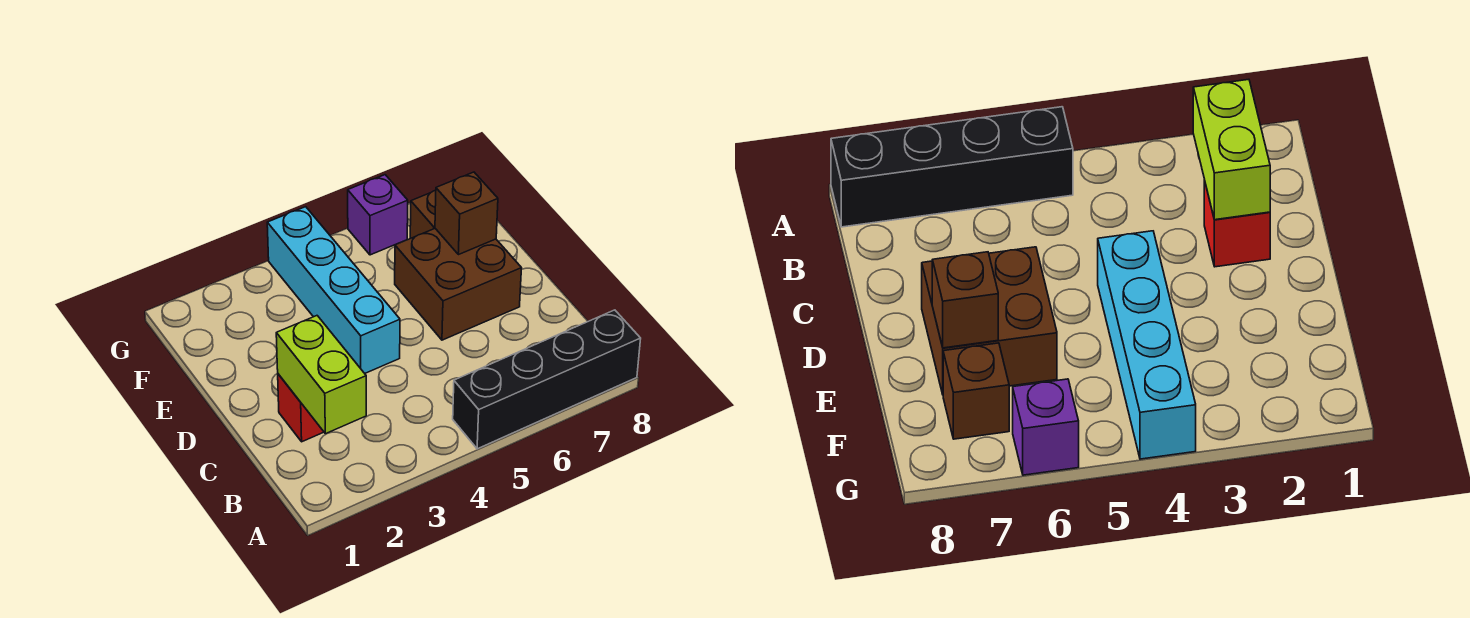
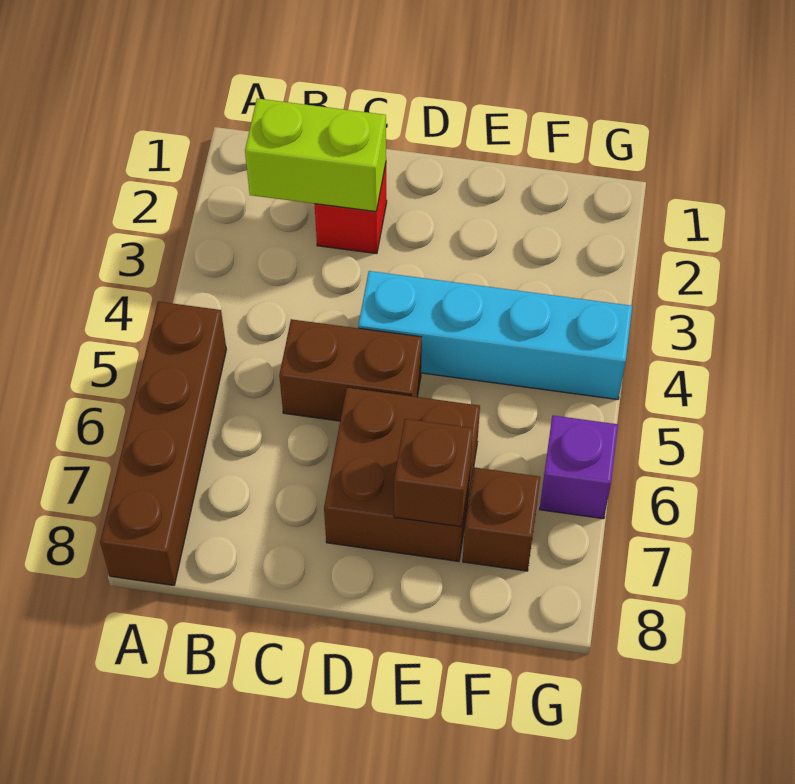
black 1x4 brick [453,310,641,449] -> brown 1x4 brick [100,302,226,585]
none -> brown 1x2 brick [279,319,422,421]

